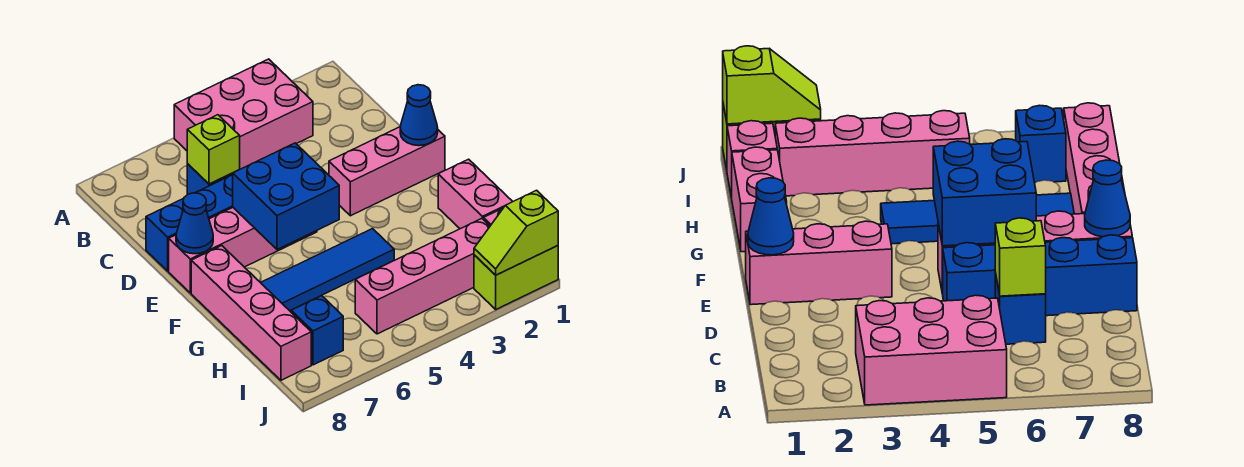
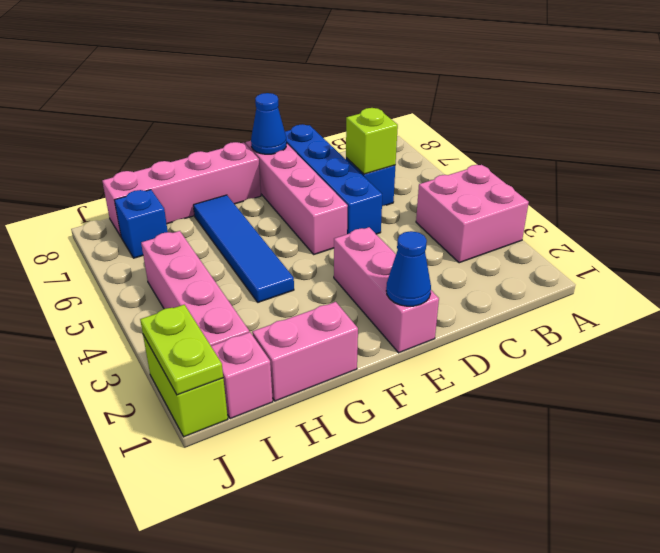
pink 2x3 brick [174,59,313,170] -> pink 2x2 brick [416,165,529,263]
blue 2x2 brick [233,143,339,249] -> none
lime 1x2 slope [474,190,558,275] -> lime 1x2 plate [140,305,223,395]

